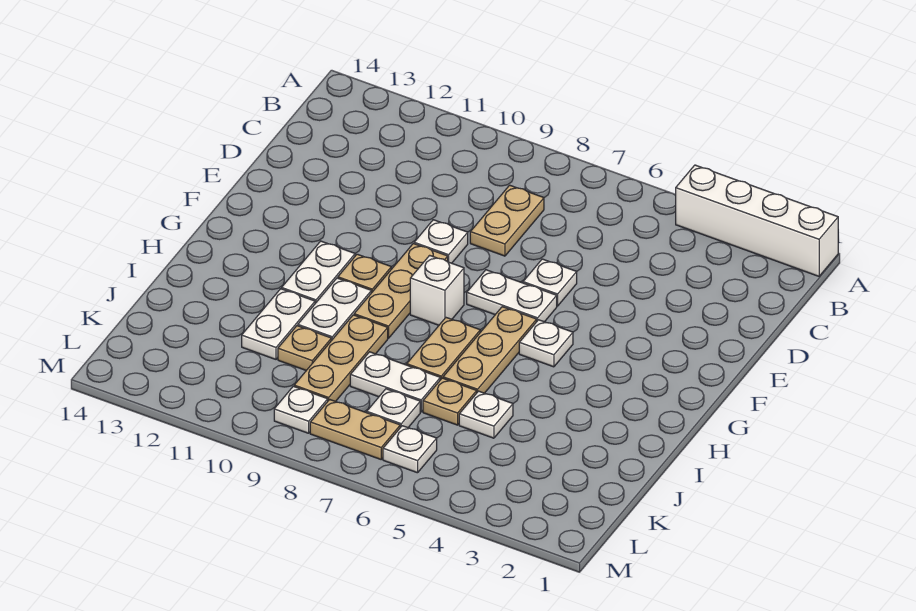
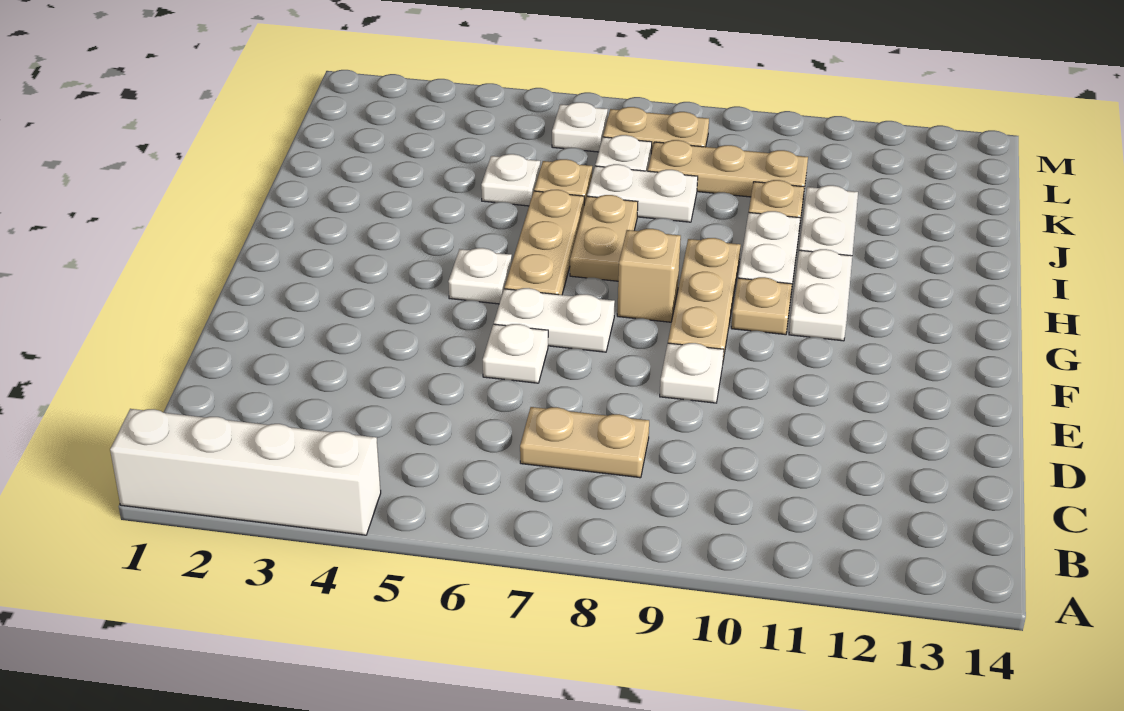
tan 1x2 plate [470,185,544,256] -> tan 1x2 plate turned to [520,407,649,478]
white 1x1 brick [410,255,464,325] -> tan 1x1 brick [617,229,681,322]
tan 1x3 plate [294,315,388,402] -> tan 1x3 plate turned to [648,140,808,197]
white 1x1 plate [274,386,328,433] -> none

